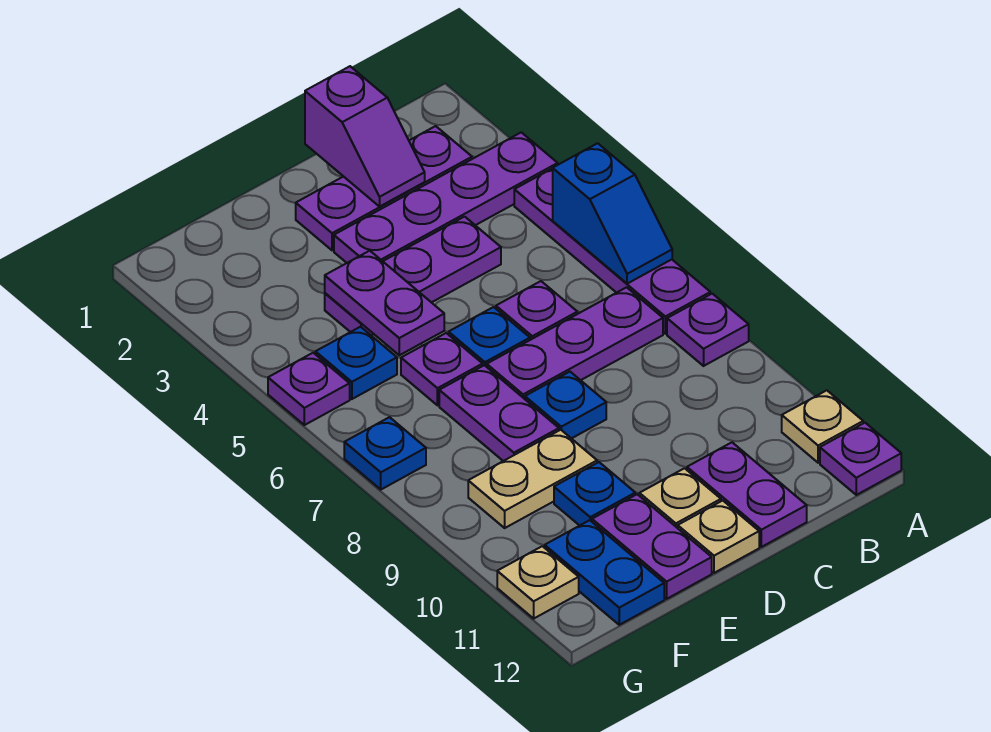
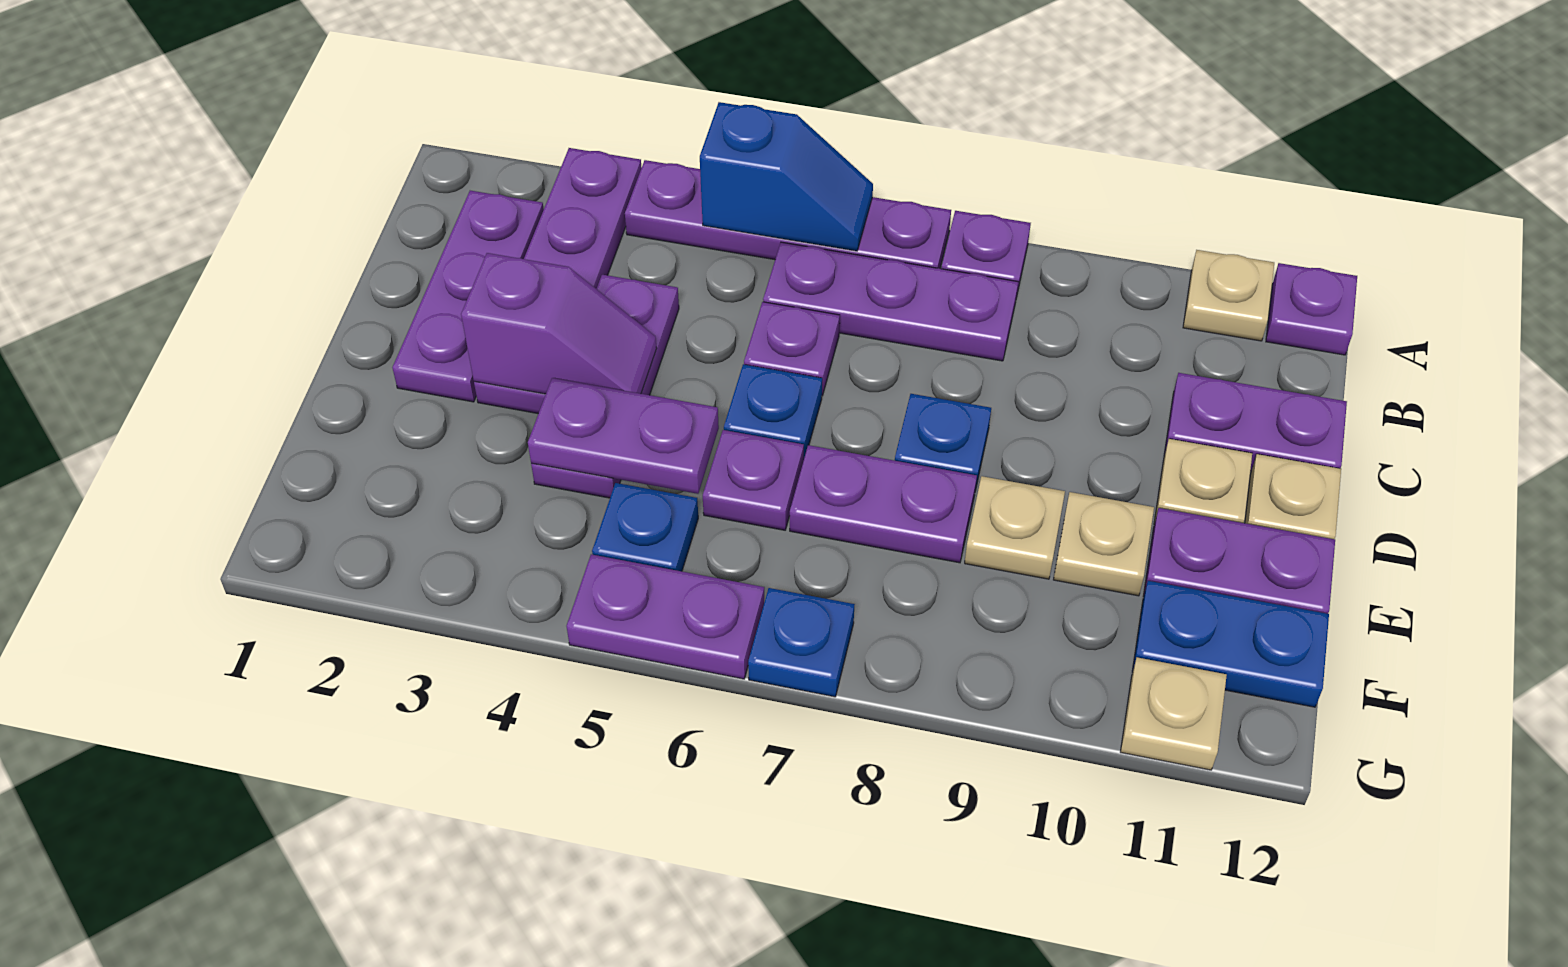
purple 1x3 plate [487,287,663,399] -> purple 1x3 plate turned to [763,242,1018,361]
purple 1x2 slope [305,66,425,207] -> purple 1x2 slope moved to [461,253,657,394]
tan 1x2 plate [468,430,597,528] -> tan 1x1 plate [965,476,1065,579]
blue 1x1 plate [554,462,635,526] -> tan 1x1 plate [1054,492,1154,596]
purple 1x1 plate [268,353,350,425] -> purple 1x2 plate [567,554,764,679]

